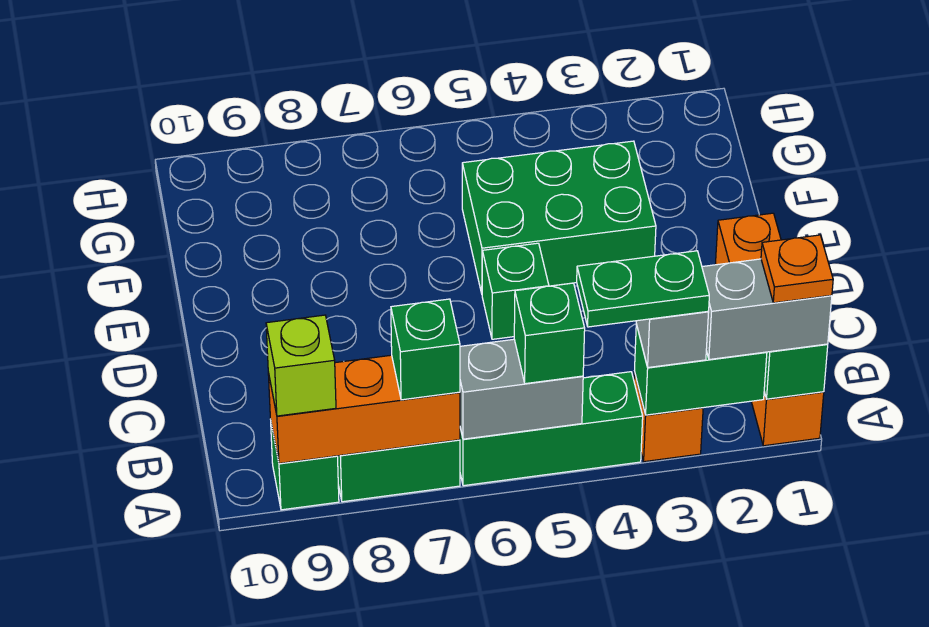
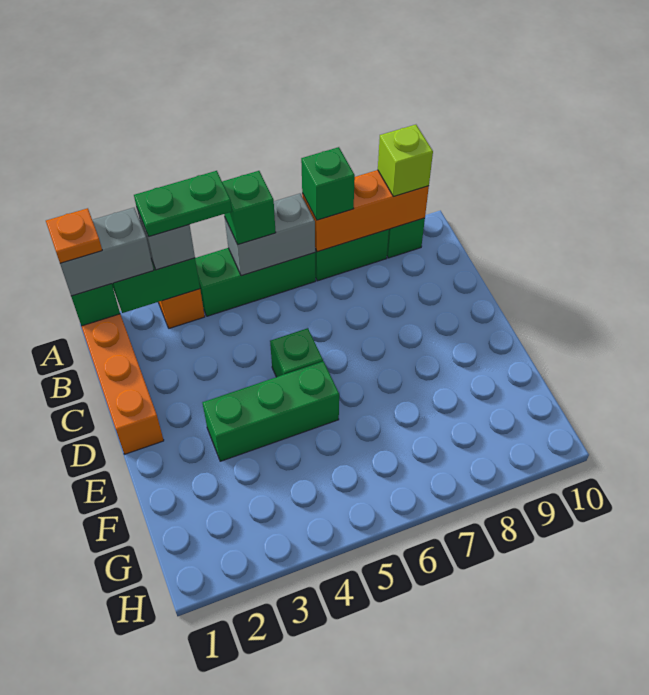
green 2x3 brick [462,141,656,293] -> green 1x3 brick [202,361,339,461]

